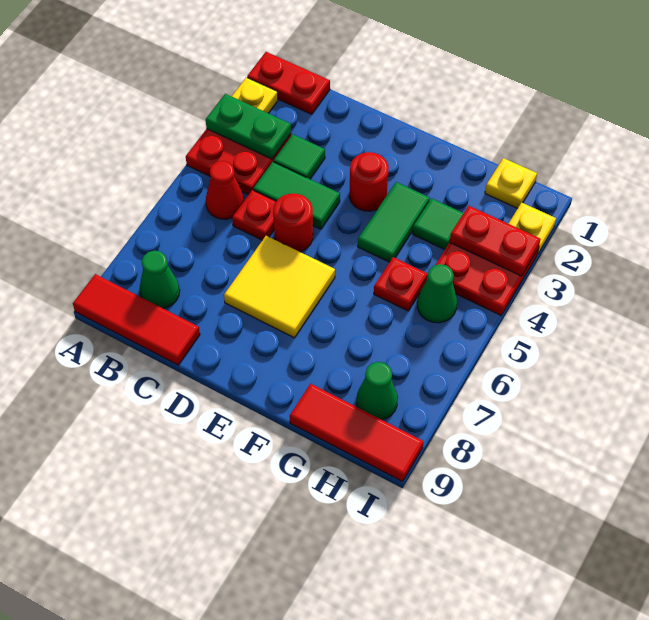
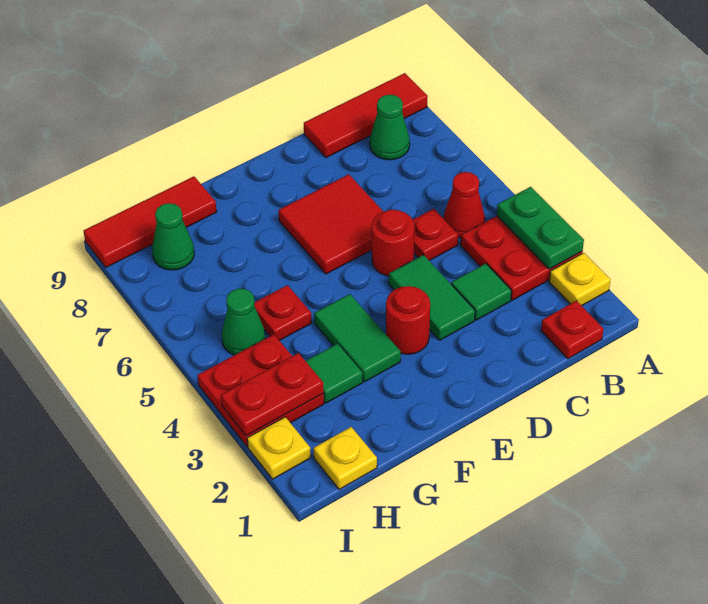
red 1x2 plate [247,52,330,114] -> red 1x1 plate [541,301,603,359]
green 1x2 plate [206,94,291,159] -> green 1x2 plate turned to [497,187,584,269]
green 1x2 tile [253,162,340,229] -> green 1x2 tile turned to [389,255,475,340]
yellow 2x2 tile [224,236,335,338] -> red 2x2 tile [278,174,384,274]

